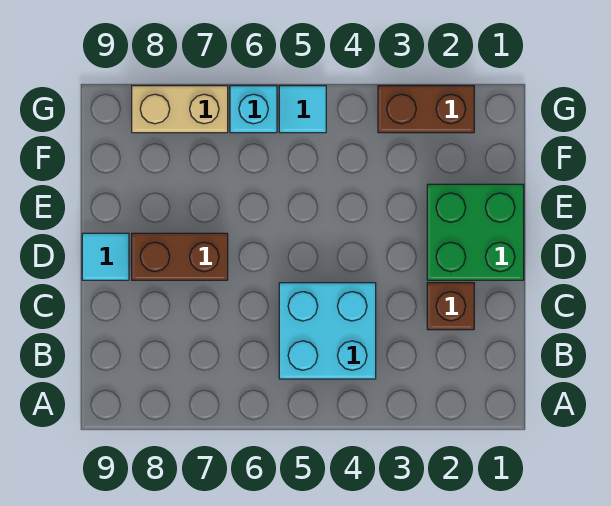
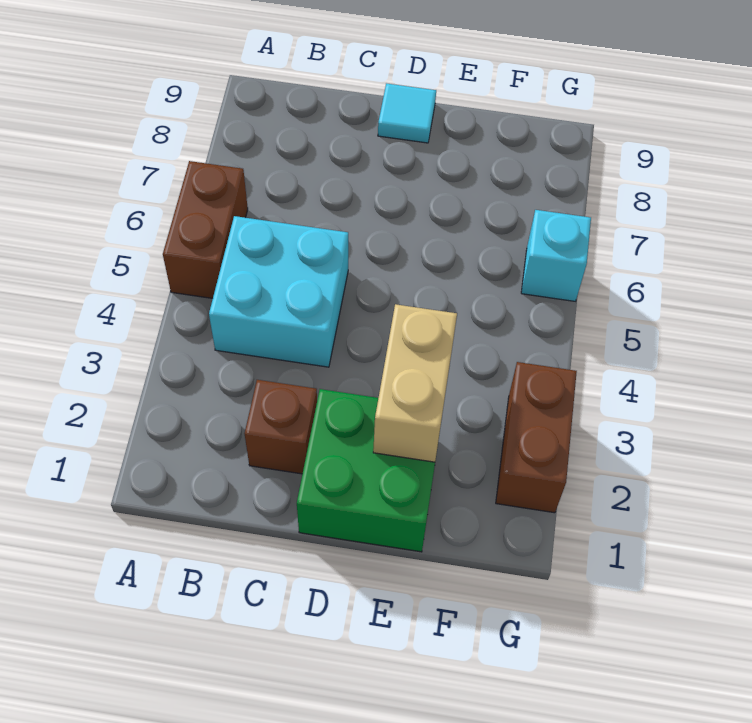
brown 1x2 brick [132,233,228,280] -> brown 1x2 brick moved to [163,161,248,298]
cyan 1x1 tile [279,86,326,133] -> none
tan 1x2 brick [132,86,228,133] -> tan 1x2 brick moved to [373,304,457,462]

